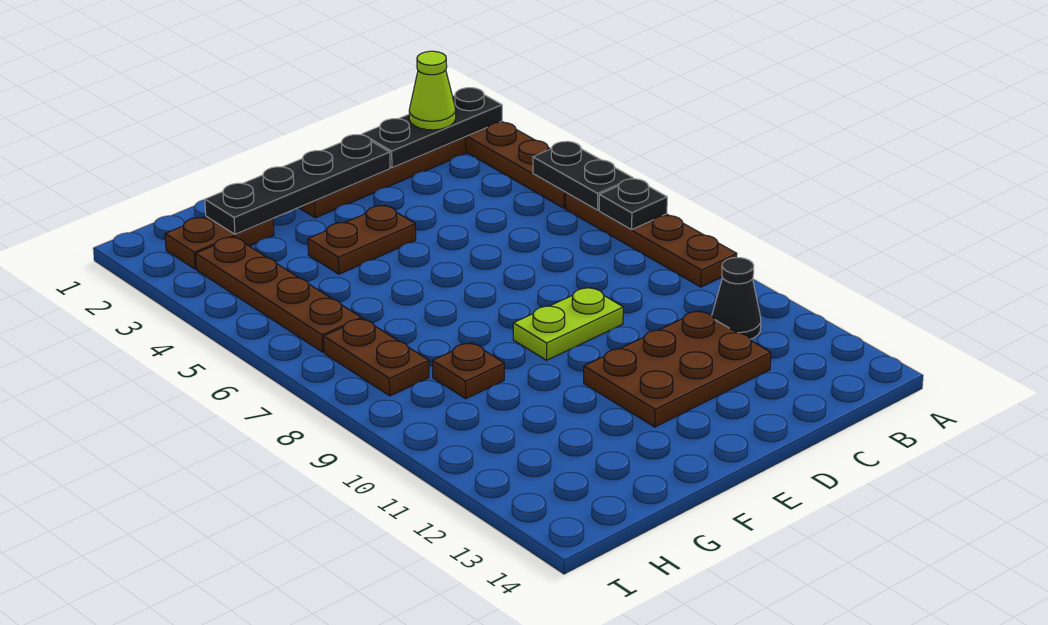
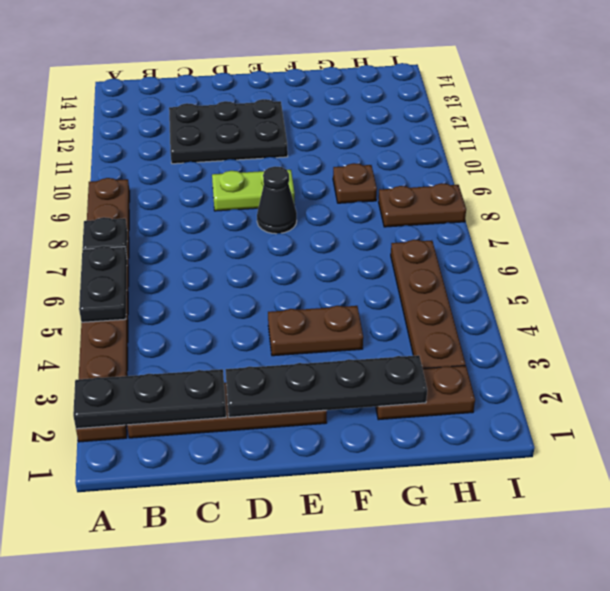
lime 1x1 cone [409,51,456,130] -> none
black 1x1 cone [712,258,761,339] -> black 1x1 cone moved to [257,166,297,234]
brown 2x3 plate [584,311,771,427] -> black 2x3 plate [169,99,288,164]
brown 1x2 plate [324,319,429,396] -> brown 1x2 plate turned to [379,183,466,227]

